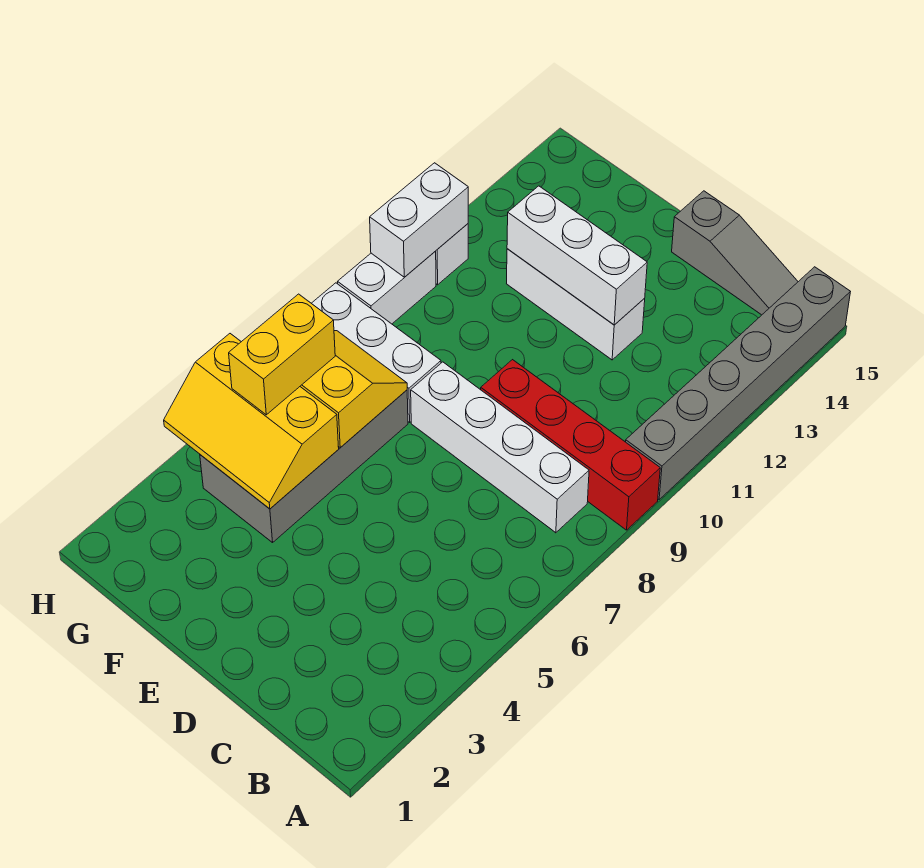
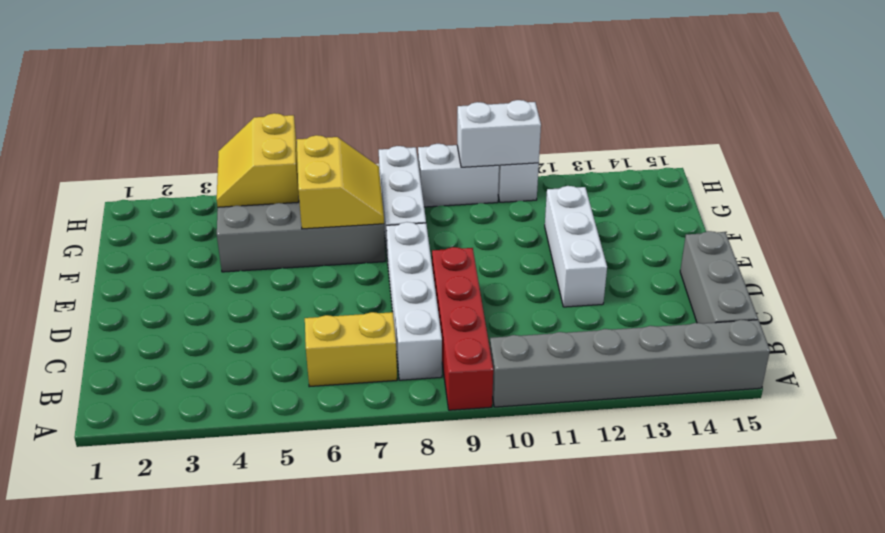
grey 1x3 slope [672,191,798,315] -> grey 1x3 brick [680,231,758,323]
white 1x3 brick [507,186,647,325] -> none
yellow 2x3 slope [164,334,339,509] -> yellow 2x2 slope [217,113,299,207]
yellow 1x2 brick [229,294,335,415] -> yellow 1x2 brick moved to [305,312,397,387]

